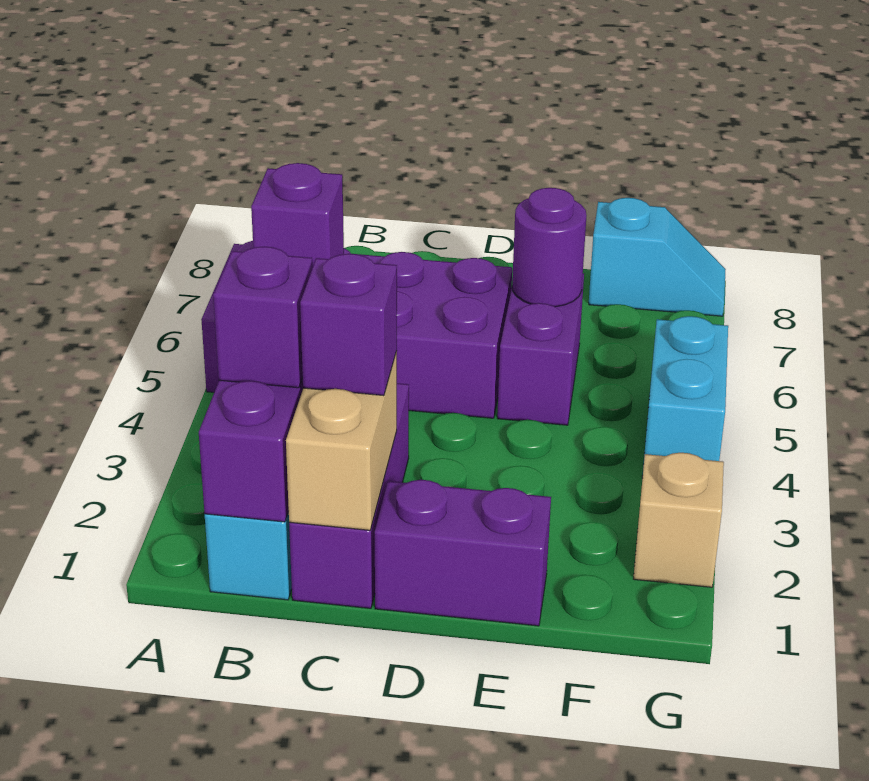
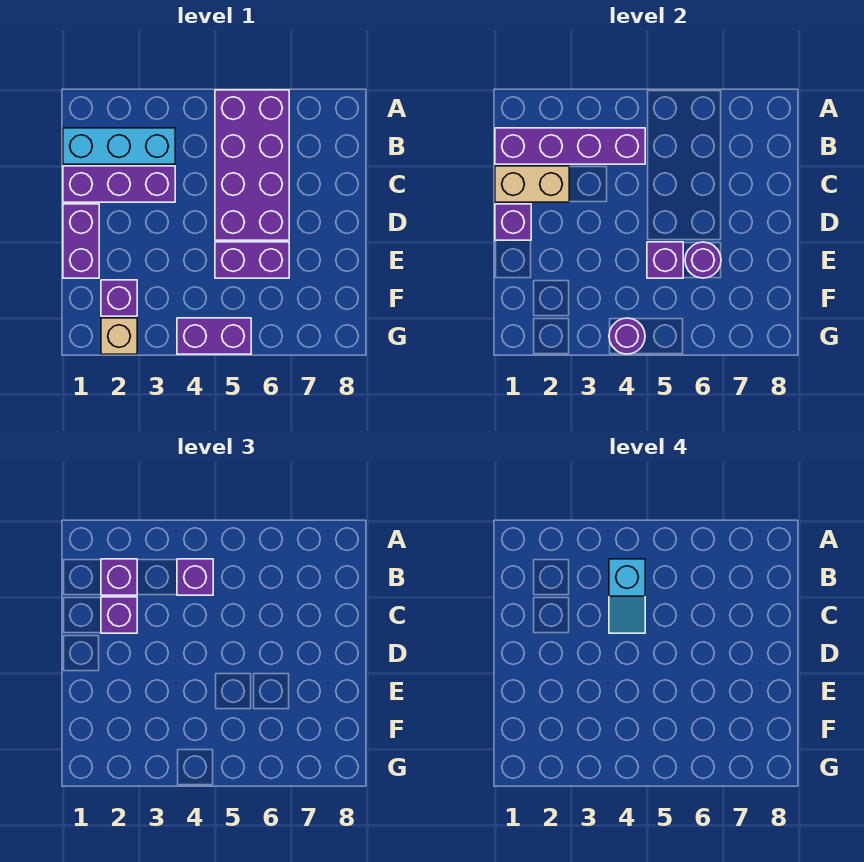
none -> purple 1x1 brick [495,204,531,240]
none -> purple 1x1 brick [647,242,683,278]
none -> purple 1x1 brick [101,280,137,316]
cyan 1x2 slope [589,198,726,316] -> cyan 1x2 slope moved to [609,559,645,633]
cyan 1x2 brick [642,316,728,478] -> purple 1x2 brick [177,318,251,354]
none -> purple 1x1 round brick [609,318,645,354]

